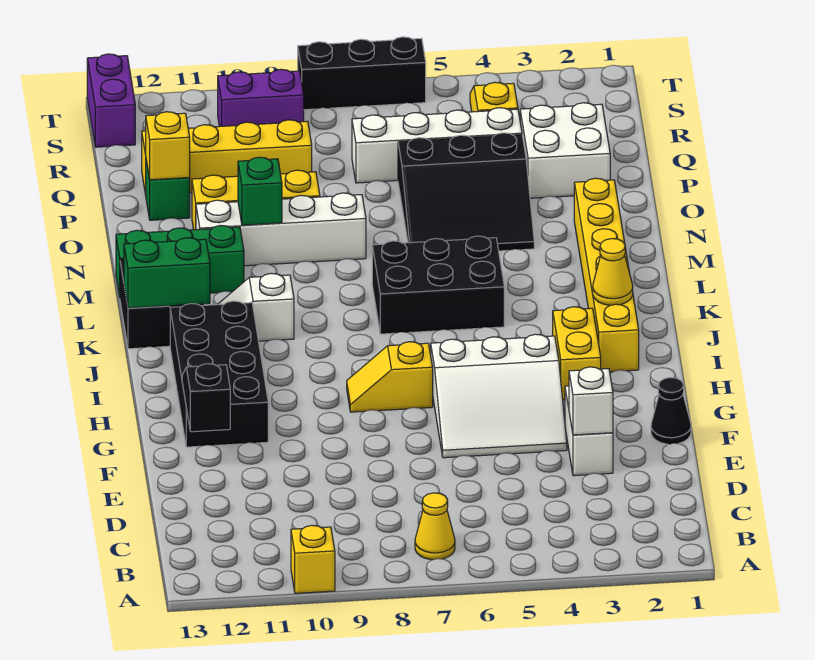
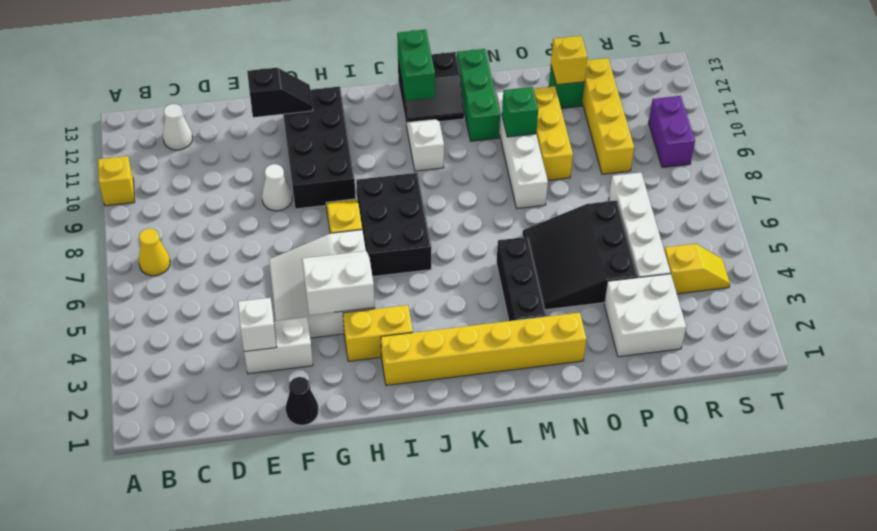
none -> white 1x1 cone [163,104,193,150]
none -> white 1x1 cone [262,164,292,211]
none -> white 2x2 slope [302,251,375,315]
black 2x4 brick [170,301,268,447] -> black 2x4 brick turned to [283,87,356,209]
yellow 1x1 cone [593,239,633,305] -> none
black 2x3 brick [372,236,504,334] -> black 2x3 brick moved to [356,173,431,277]
purple 1x2 brick [87,54,135,147] -> none
black 1x3 brick [298,37,426,110] -> black 1x3 brick moved to [497,237,547,321]

